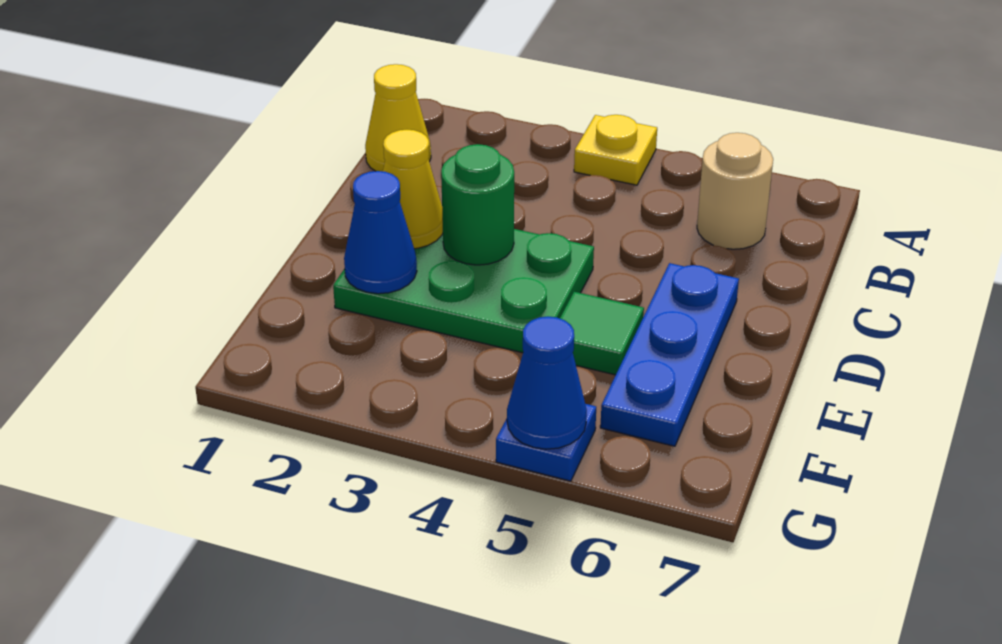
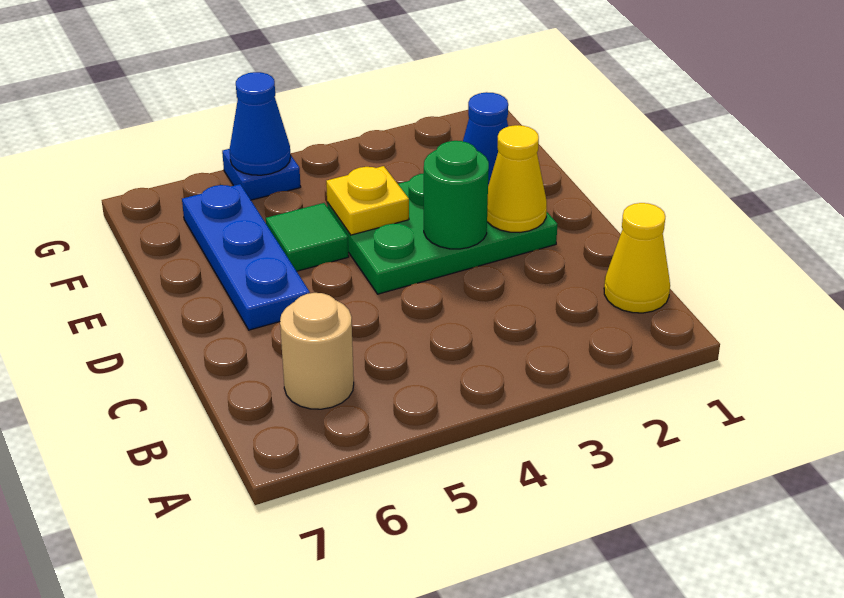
yellow 1x1 plate [574,115,657,185] -> yellow 1x1 plate moved to [326,166,409,235]

